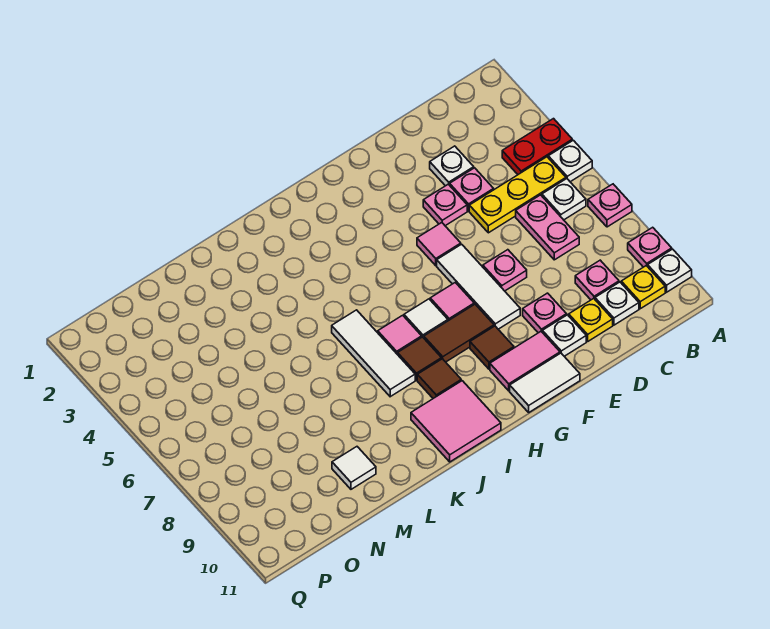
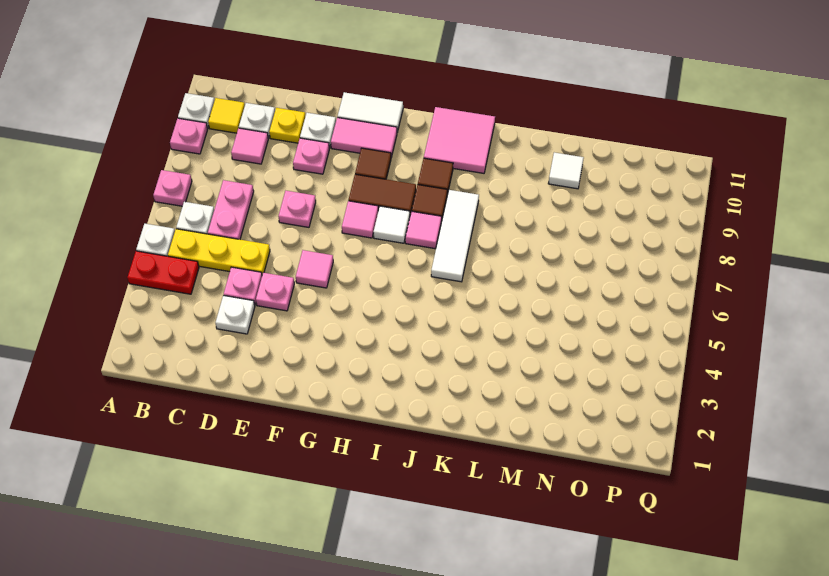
yellow 1x1 plate [621,266,665,309] -> yellow 1x1 tile [208,98,245,133]
pink 1x1 plate [575,260,619,300] -> pink 1x1 tile [231,128,268,164]
white 1x3 tile [437,244,520,329] -> none

